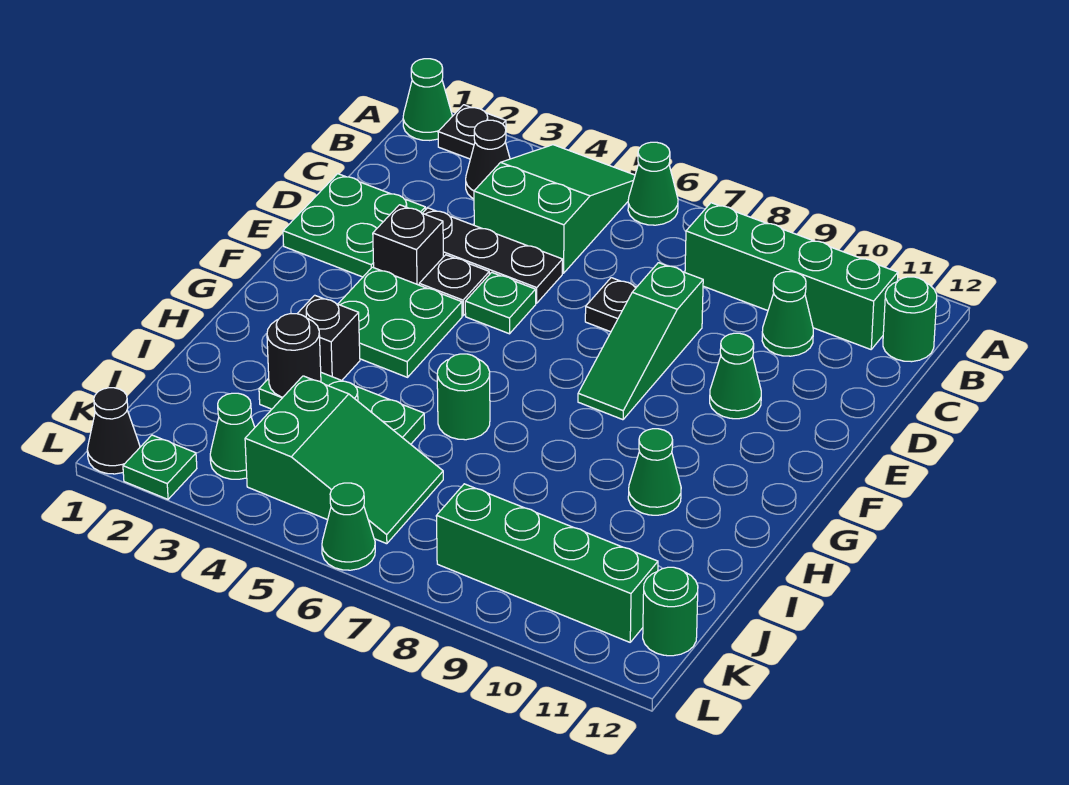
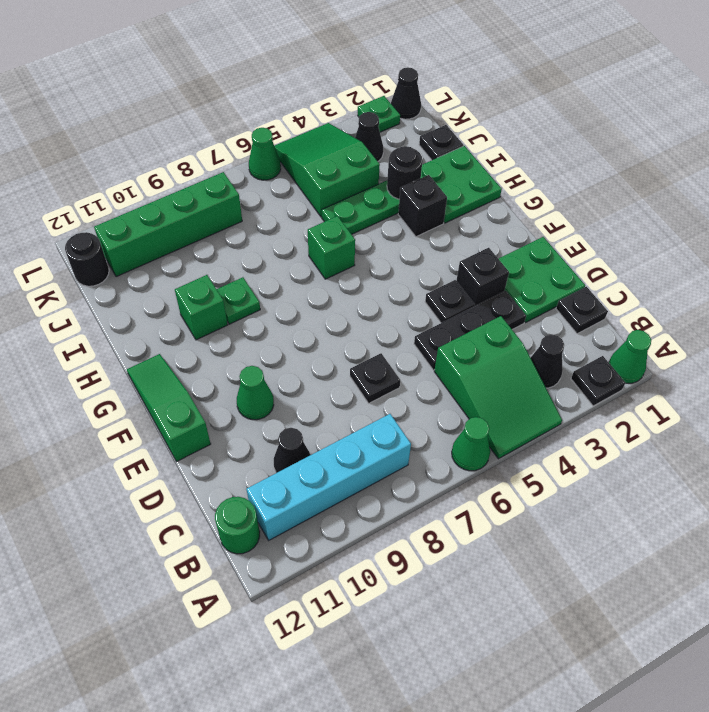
green 1x4 brick [685,203,898,349] -> cyan 1x4 brick [247,414,411,540]
none -> black 1x1 plate [556,287,608,334]
green 1x1 cone [762,272,813,356] -> black 1x1 cone [274,428,310,473]
green 1x3 slope [578,263,703,420] -> green 1x3 slope moved to [127,354,211,462]
green 1x1 plate [465,272,536,334] -> green 1x1 plate moved to [217,277,260,324]
green 2x2 plate [338,267,462,377] -> green 2x2 plate moved to [421,146,502,223]
green 1x1 round brick [437,354,490,440] -> green 1x1 brick [308,216,355,279]
green 1x1 cone [628,429,681,515] -> green 1x1 brick [175,275,228,340]
none -> black 1x1 plate [419,125,464,160]
green 2x3 slope [245,376,443,544] -> green 2x3 slope turned to [275,123,380,217]
green 1x1 cone [210,393,255,479] -> black 1x1 cone [355,112,383,161]
green 1x1 round brick [643,567,698,656] -> black 1x1 round brick [65,232,109,286]

